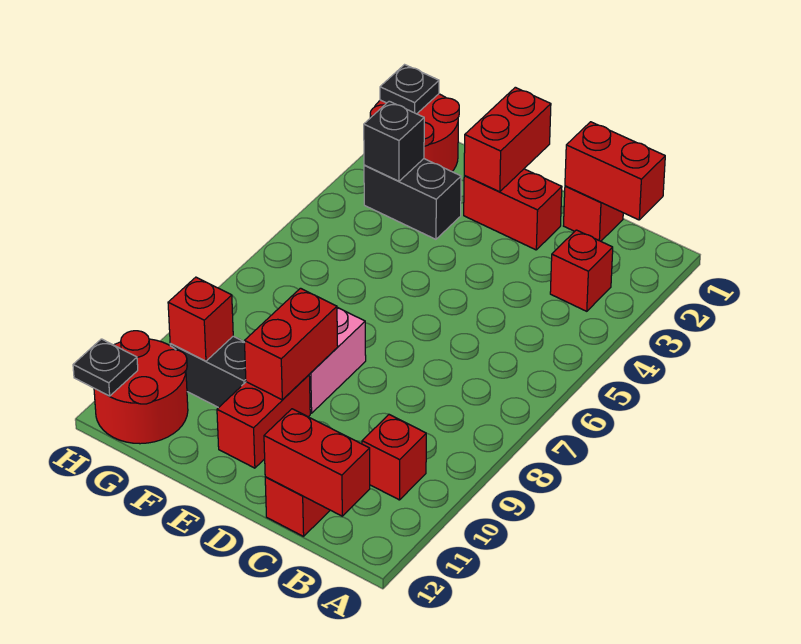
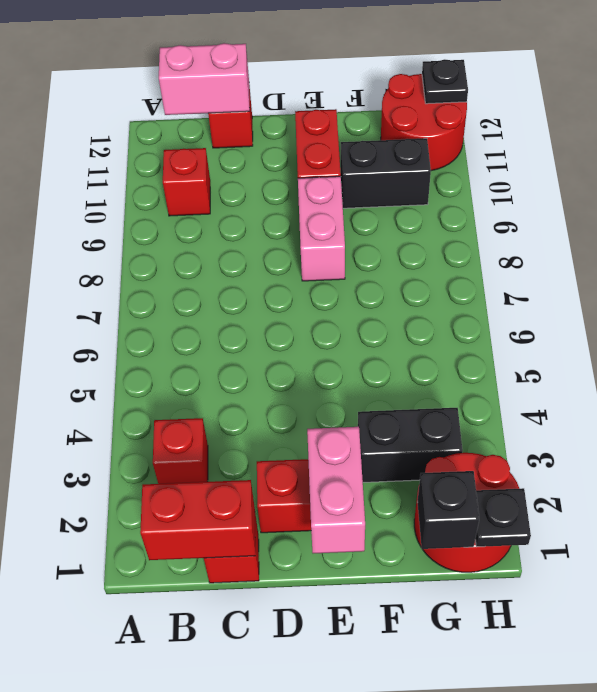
red 1x2 brick [264,409,370,516] -> pink 1x2 brick [159,43,250,115]
red 1x2 brick [464,87,551,192] -> pink 1x2 brick [307,427,365,553]
red 1x2 brick [244,288,338,400] -> none
black 1x1 brick [364,101,424,181] -> black 1x1 brick moved to [417,471,479,549]
red 1x1 brick [168,277,233,361] -> none

